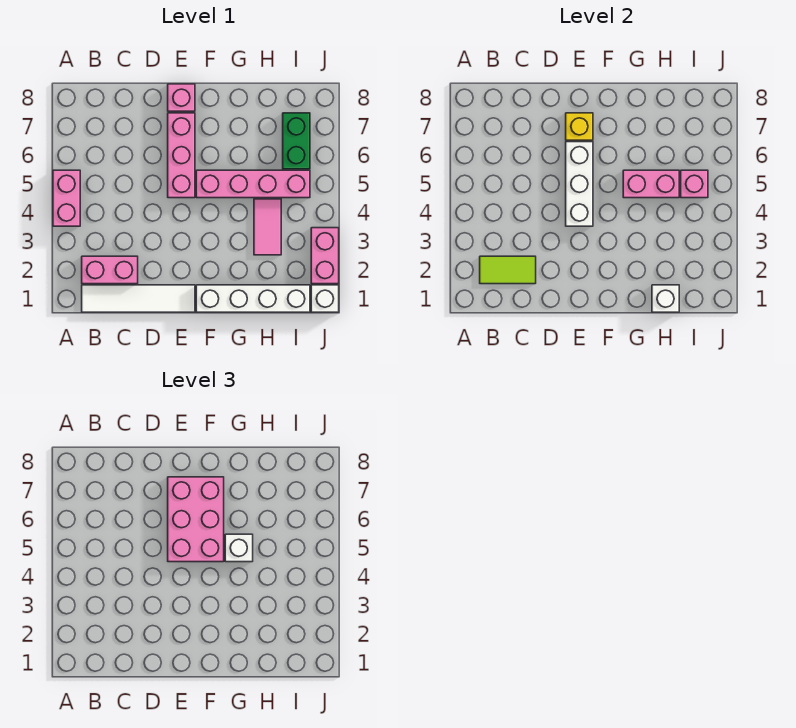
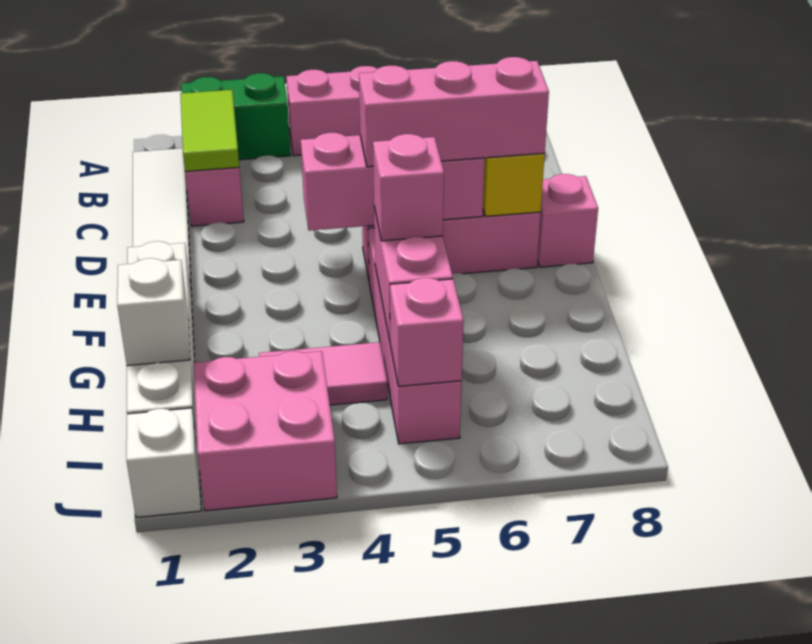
white 1x3 brick [566,142,593,226] -> pink 1x3 brick [301,133,485,231]
pink 2x3 brick [168,477,224,562] -> pink 1x3 brick [359,57,549,167]
white 1x1 brick [225,534,253,562] -> pink 1x1 brick [373,134,444,241]
green 1x2 brick [283,113,310,169] -> green 1x2 brick moved to [181,73,291,160]
pink 1x2 brick [311,228,339,284] -> pink 2x2 brick [194,351,337,511]

